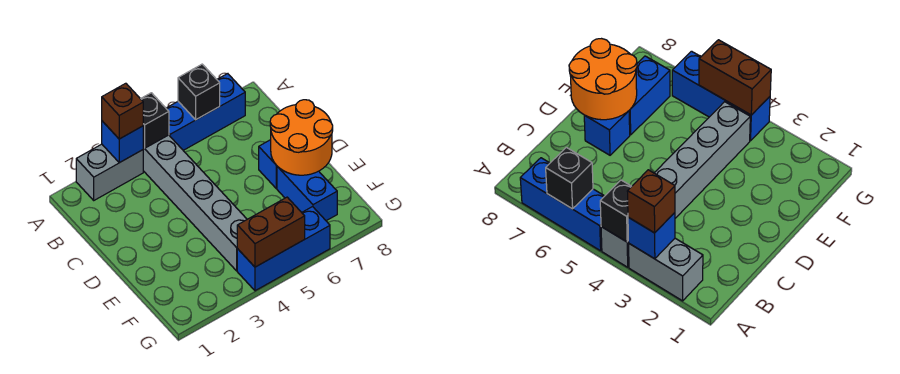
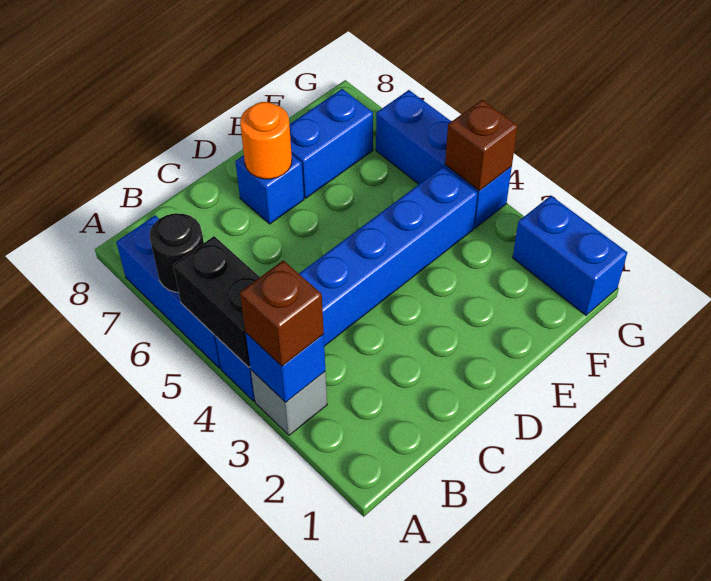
grey 1x2 brick [76,144,143,200] -> grey 1x1 brick [251,370,327,435]
grey 1x6 brick [143,135,247,271] -> blue 1x6 brick [215,166,477,401]
black 1x1 brick [141,93,169,148] -> black 1x2 brick [173,236,260,367]
black 1x1 brick [178,64,220,120] -> black 1x1 round brick [149,213,204,293]
orange 2x2 round brick [270,100,333,175] -> orange 1x1 round brick [240,102,292,179]
none -> blue 1x2 brick [513,196,627,315]
brown 1x2 brick [237,197,305,267] -> brown 1x1 brick [445,100,518,191]

